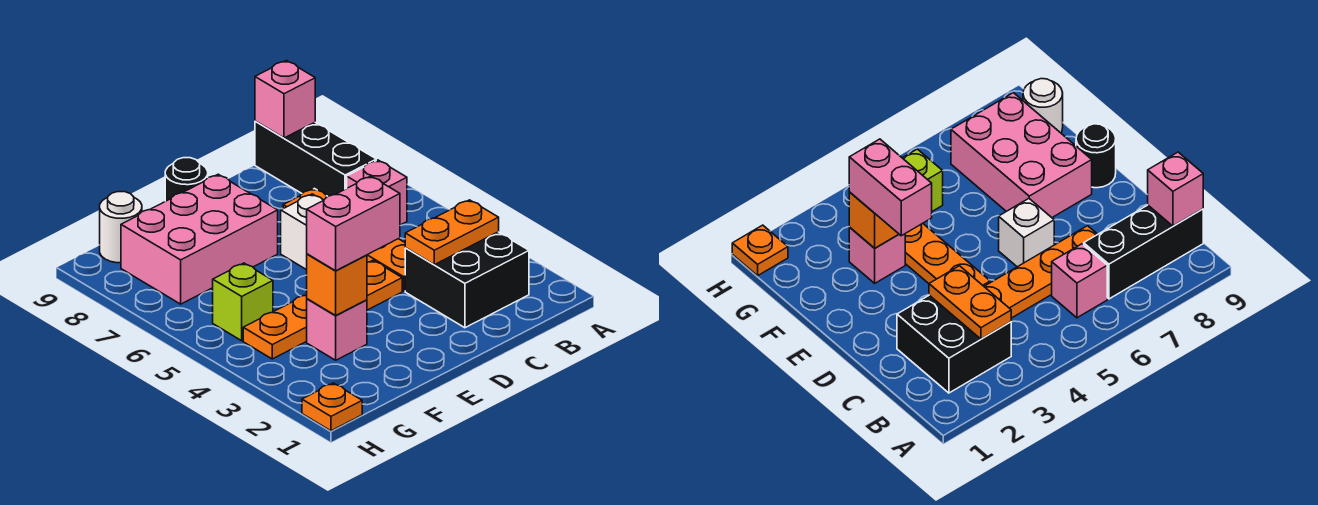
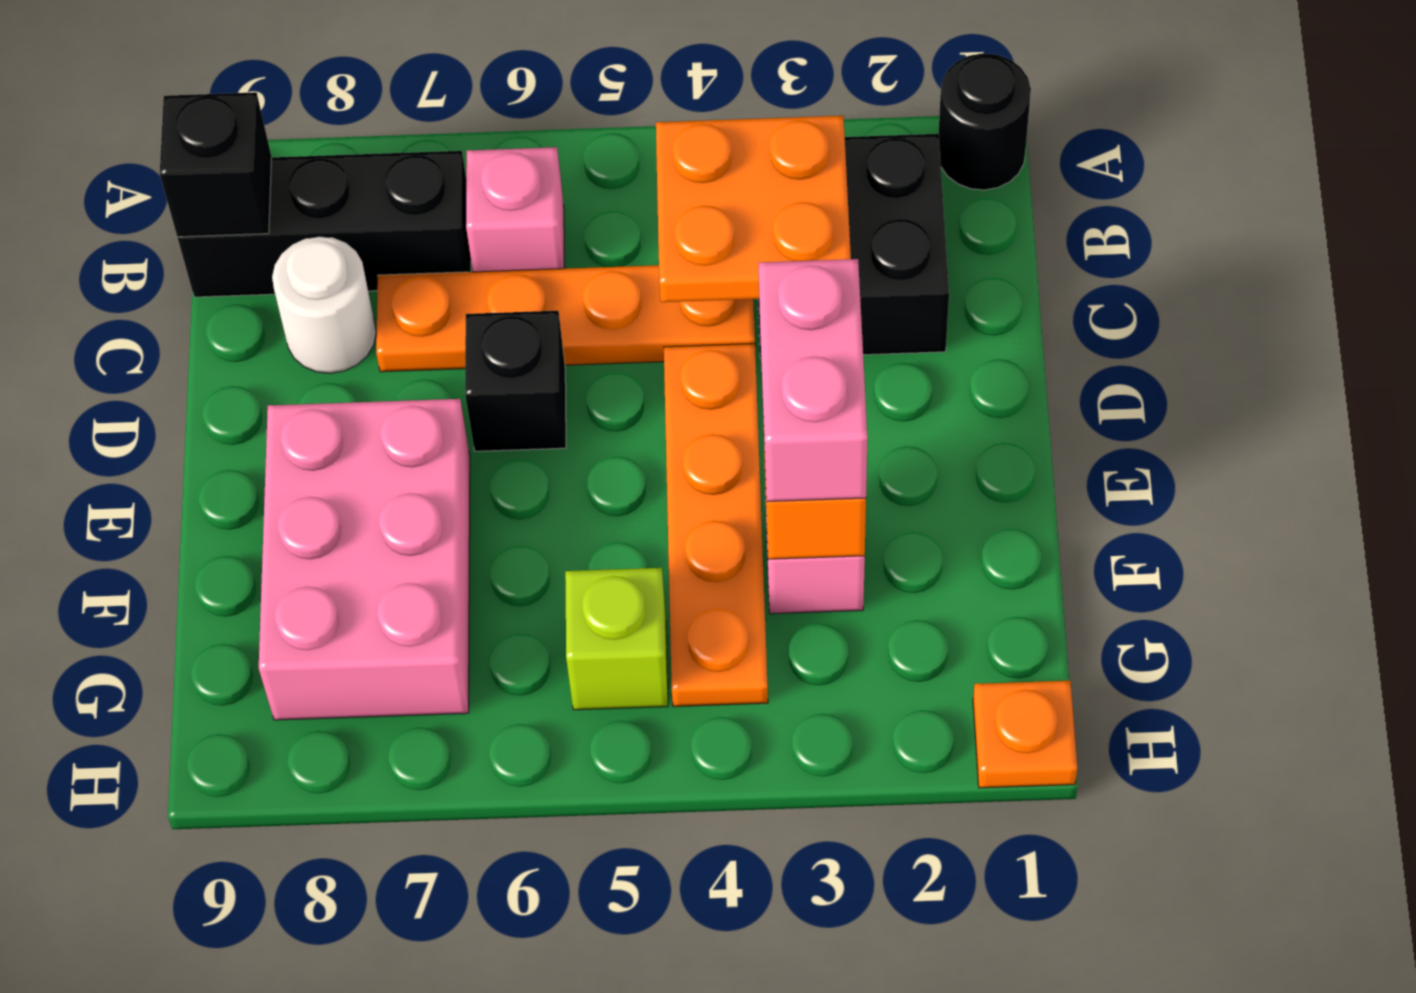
orange 1x2 plate [405,200,499,265] -> orange 2x2 plate [656,116,851,302]
pink 1x1 brick [255,60,315,138] -> black 1x1 brick [160,92,272,237]
white 1x1 brick [281,194,323,270] -> black 1x1 brick [465,311,566,451]
black 1x1 round brick [165,158,208,201] -> black 1x1 round brick moved to [939,53,1031,190]
white 1x1 round brick [100,192,142,263] -> white 1x1 round brick moved to [272,236,376,373]

